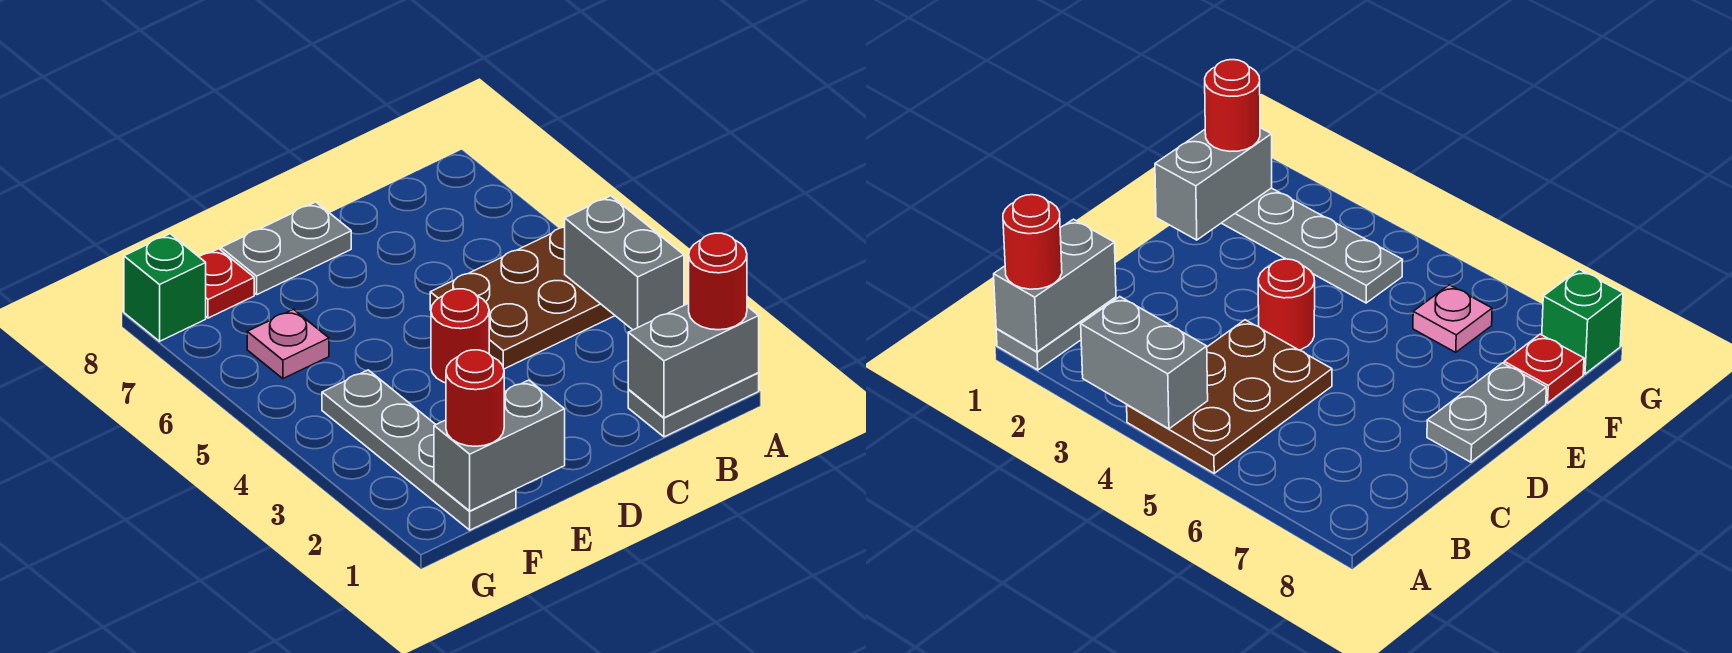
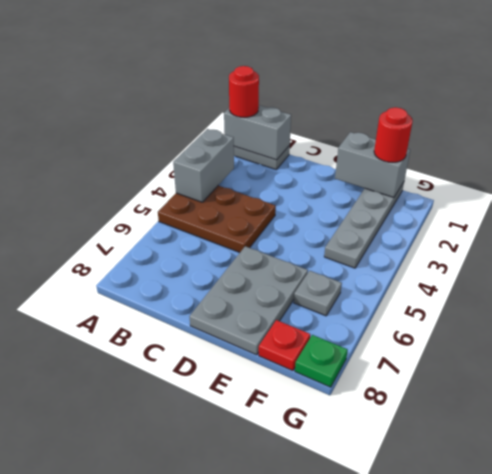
red 1x1 round brick [431,289,489,383] -> none
grey 1x2 plate [221,202,351,294] -> grey 2x3 plate [189,246,308,355]
pink 1x1 plate [247,309,329,379] -> grey 1x1 plate [294,271,342,316]
green 1x1 brick [124,234,206,341] -> green 1x1 plate [295,335,348,387]

